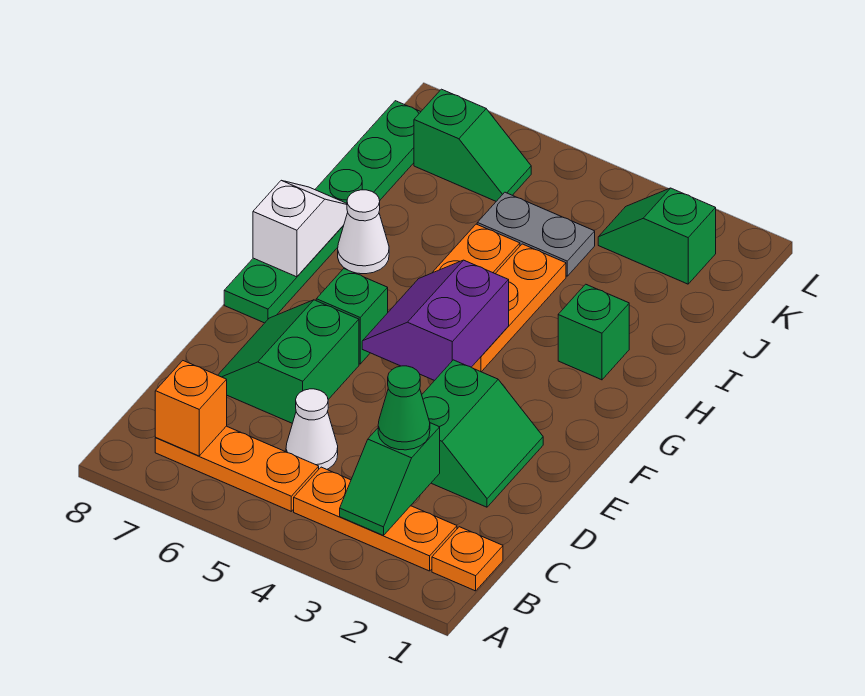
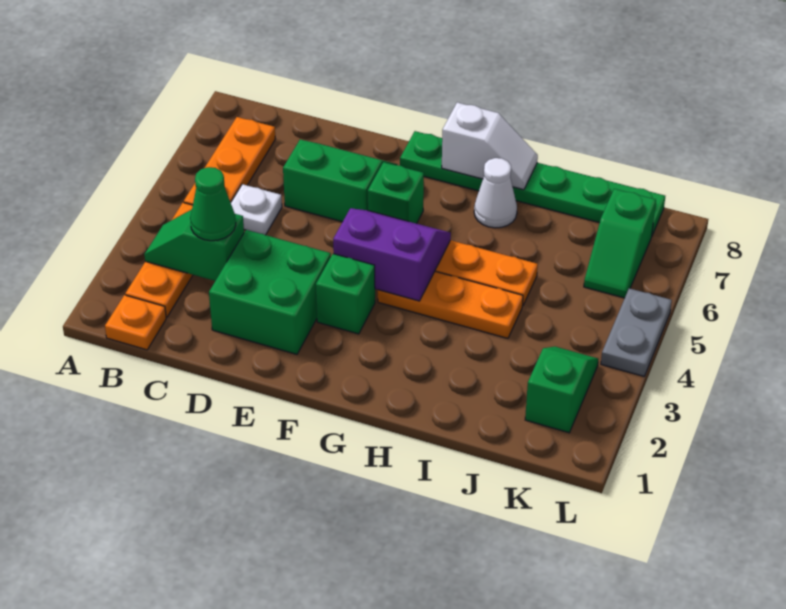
orange 1x1 brick [155,361,227,456] -> none
white 1x1 cone [286,389,338,469] -> white 1x1 plate [231,184,282,235]
green 2x2 slope [422,360,543,507] -> green 2x2 brick [209,230,331,354]
green 1x1 brick [558,284,629,380] -> green 1x1 brick moved to [316,254,375,334]
grey 1x2 plate [477,192,595,276] -> grey 1x2 plate moved to [601,288,672,376]

